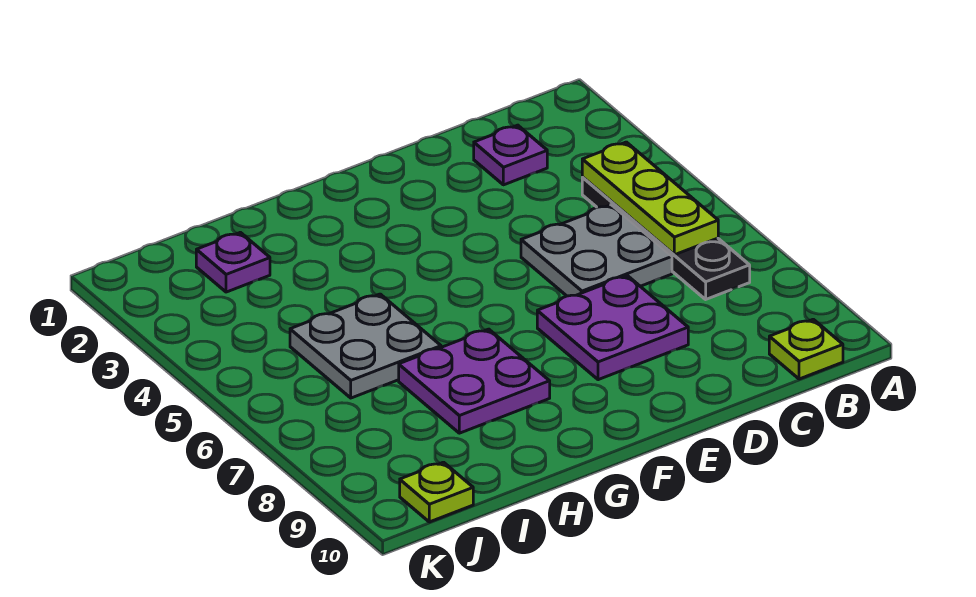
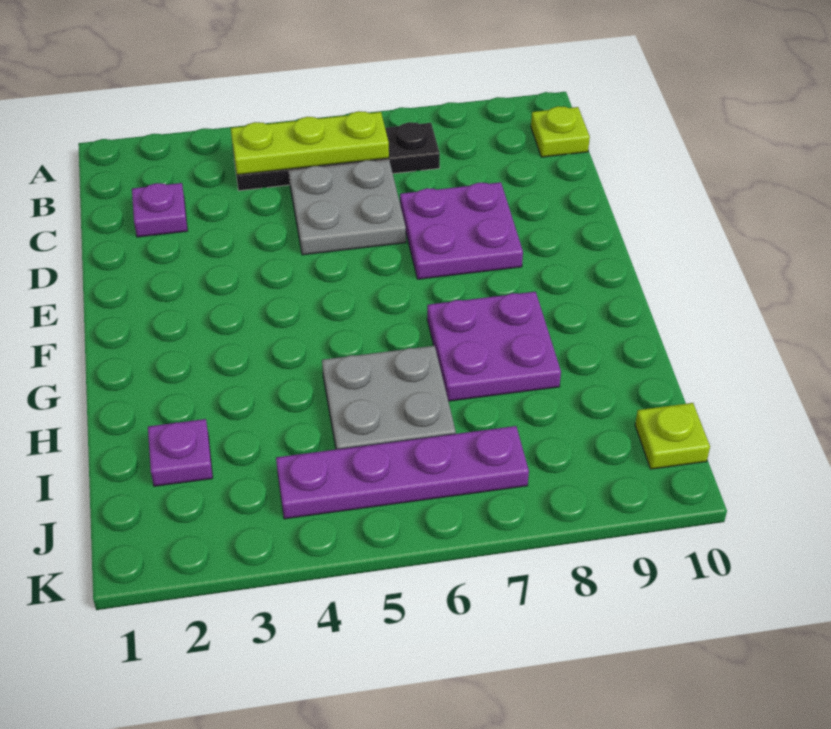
none -> purple 1x4 plate [276,426,529,519]

